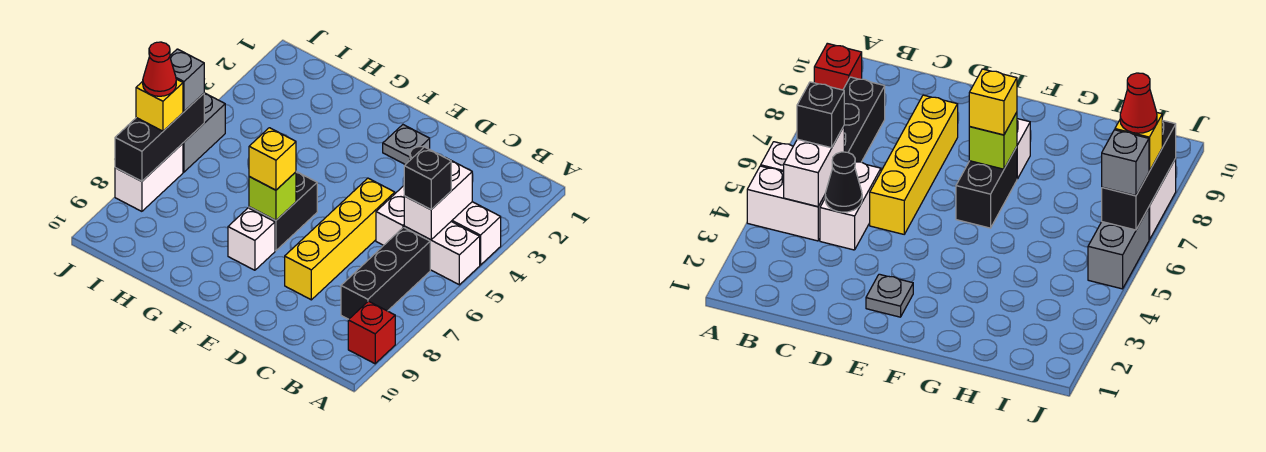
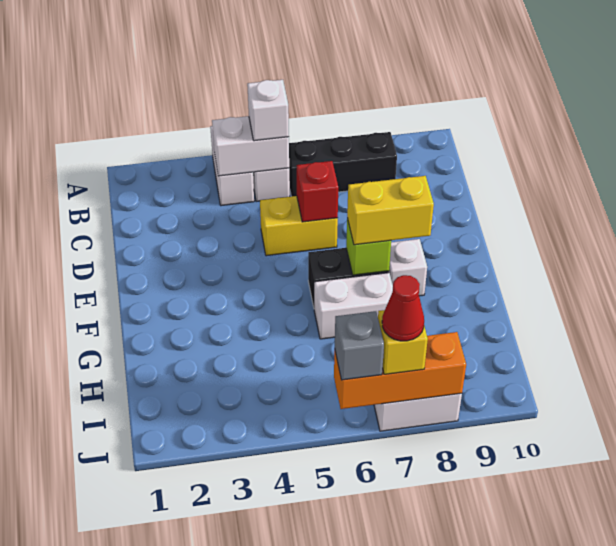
red 1x1 brick [348,301,395,364] -> red 1x1 brick moved to [297,161,338,222]
black 1x1 brick [404,147,451,209] -> white 1x1 brick [247,80,289,141]
white 1x2 brick [376,186,404,245] -> white 1x2 brick moved to [314,273,393,339]
black 1x1 cone [825,152,862,212] -> none
yellow 1x4 brick [285,178,395,300] -> yellow 1x2 brick [260,196,338,256]
grey 1x1 plate [383,125,430,165] -> none
yellow 1x1 brick [249,128,296,190] -> yellow 1x2 brick [347,176,434,245]
grey 1x2 brick [183,93,225,172] -> none
black 1x3 brick [115,94,204,181] -> orange 1x3 brick [334,332,466,409]

